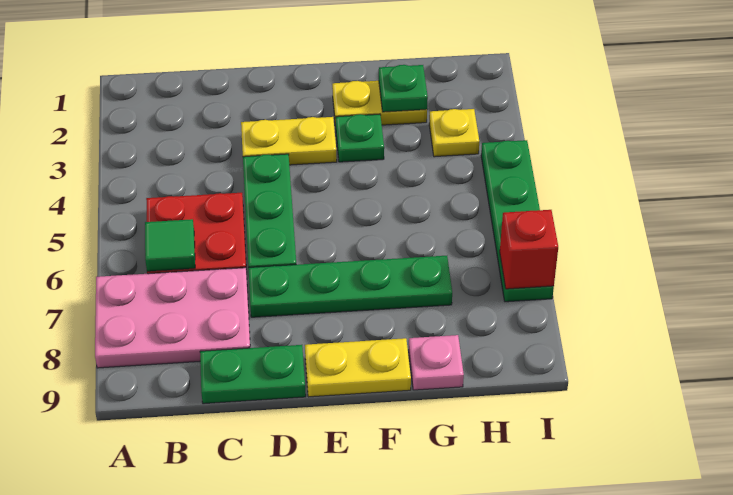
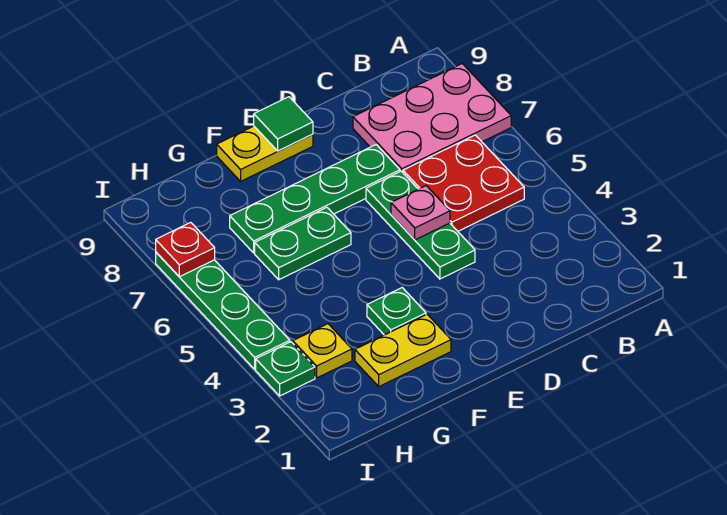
green 1x1 tile [145,219,195,271] -> green 1x1 tile moved to [254,97,313,151]
green 1x2 plate [200,345,306,404] -> green 1x2 plate moved to [255,207,351,280]
yellow 1x2 plate [241,117,337,165] -> none
green 1x1 plate [379,65,428,112] -> green 1x1 plate moved to [256,342,315,396]
pink 1x1 plate [409,335,464,390] -> pink 1x1 plate moved to [391,186,450,240]
red 1x1 brick [500,210,558,289] -> red 1x1 plate [156,222,215,277]

